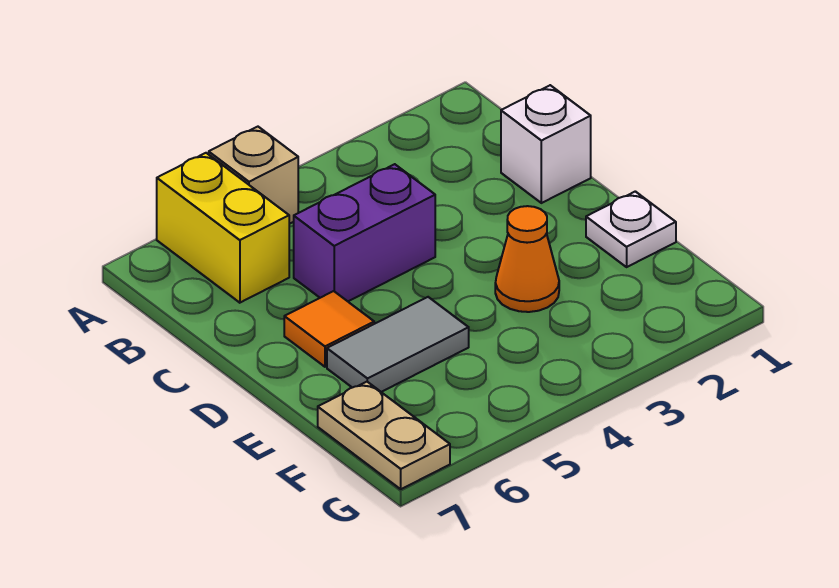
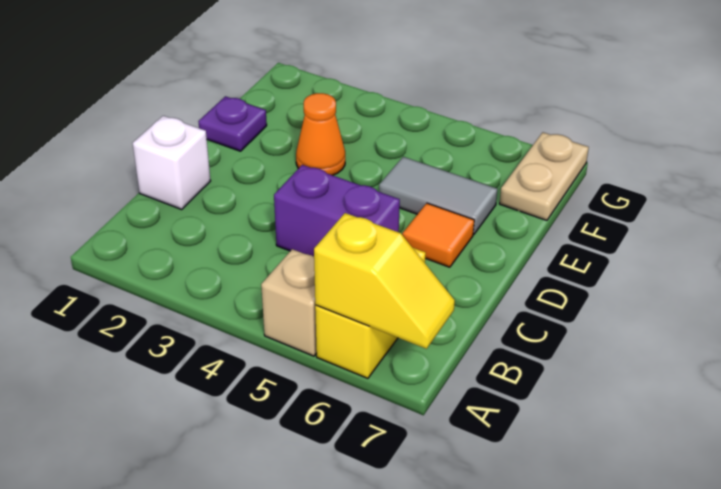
none -> yellow 1x2 slope [314,213,455,349]
white 1x1 plate [586,191,676,267] -> purple 1x1 plate [198,96,267,151]

